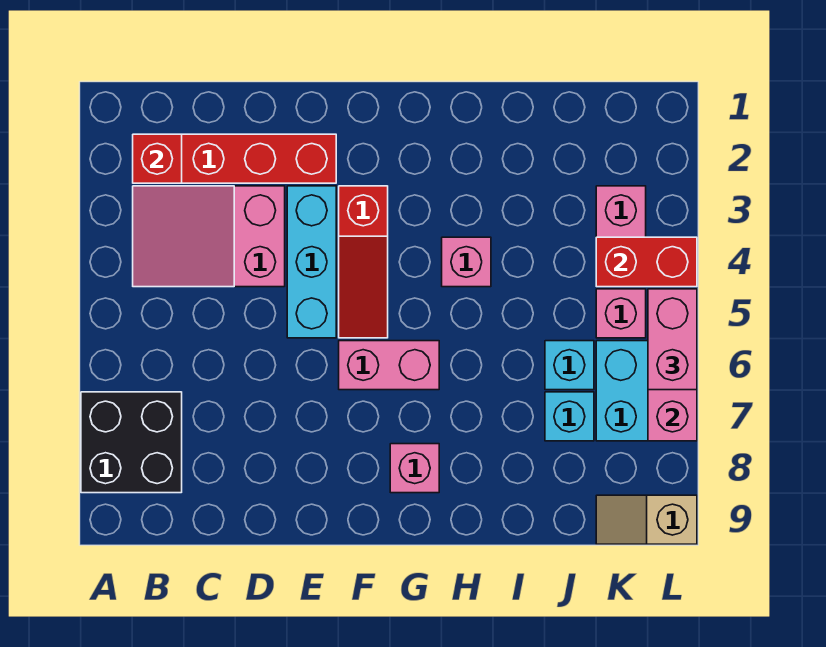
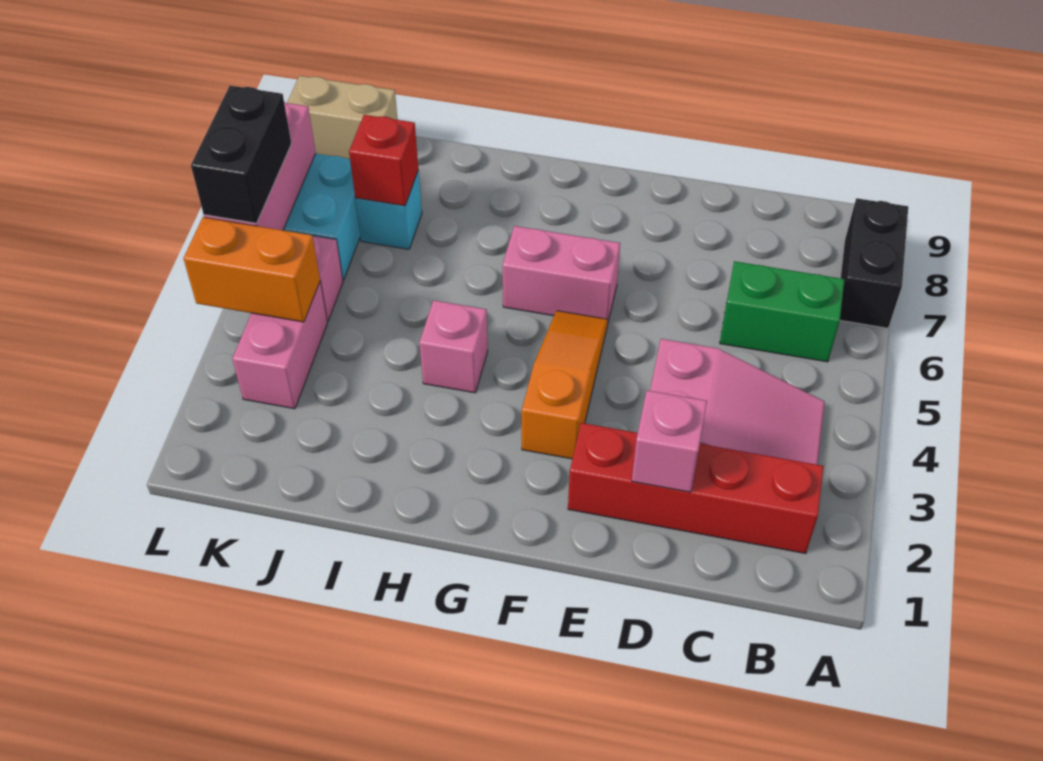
black 2x2 brick [81,392,182,493] -> black 1x2 brick [840,198,908,328]
red 1x1 brick [133,134,182,183] -> red 1x1 brick moved to [349,115,418,206]
none -> green 1x2 brick [720,261,844,362]
cyan 1x3 brick [287,186,336,338] -> none
red 1x3 slope [339,186,388,338] -> orange 1x3 slope [522,311,608,459]
pink 1x1 brick [390,444,439,493] -> pink 1x1 brick moved to [632,390,707,492]
cyan 1x1 brick [545,341,594,390] -> none
red 1x2 brick [596,237,697,287] -> orange 1x2 brick [184,217,320,322]
tan 1x2 slope [596,495,697,544] -> tan 1x2 brick [287,76,398,159]
pink 1x2 brick [648,289,697,390] -> black 1x2 brick [191,86,291,223]

